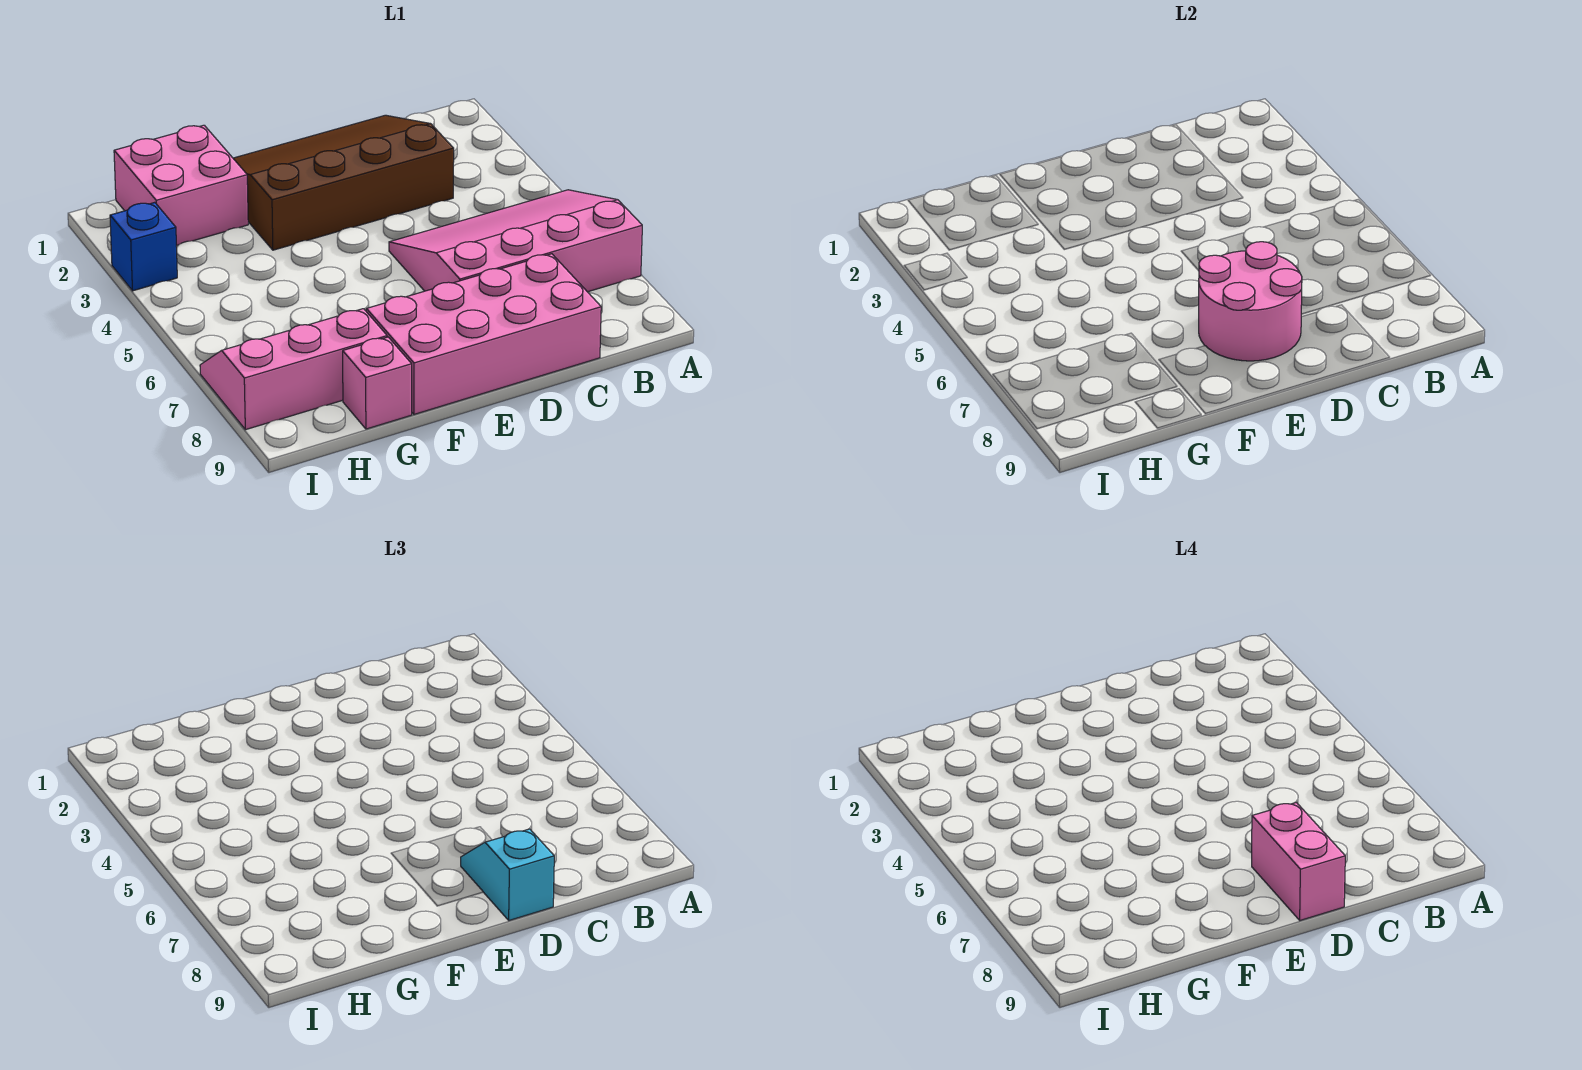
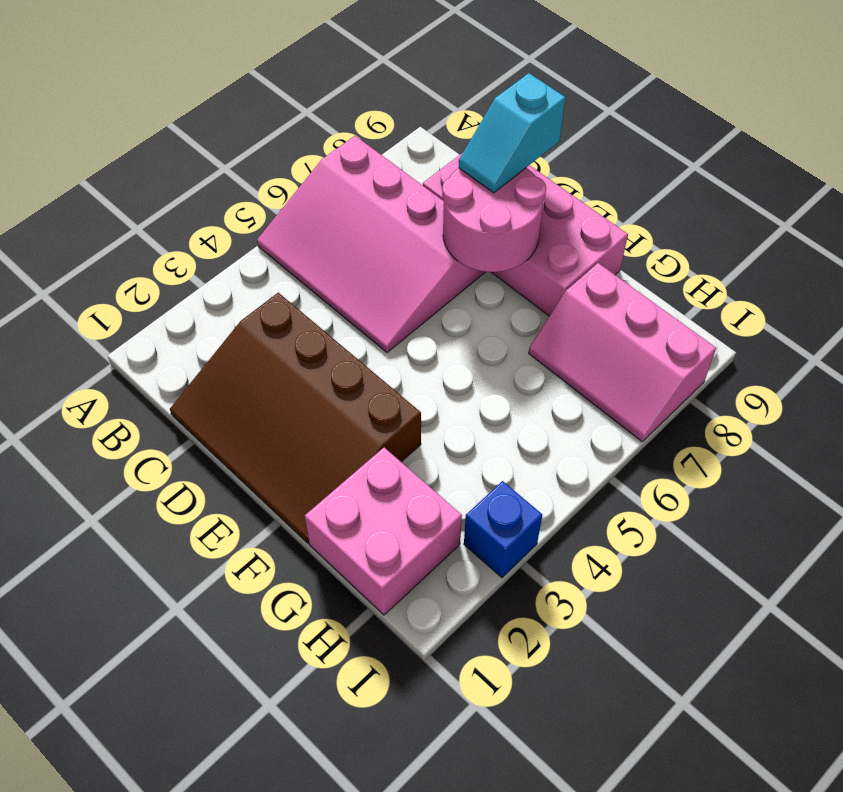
pink 1x2 brick [1252,802,1345,920] -> none
pink 1x1 brick [343,337,412,429] -> none

